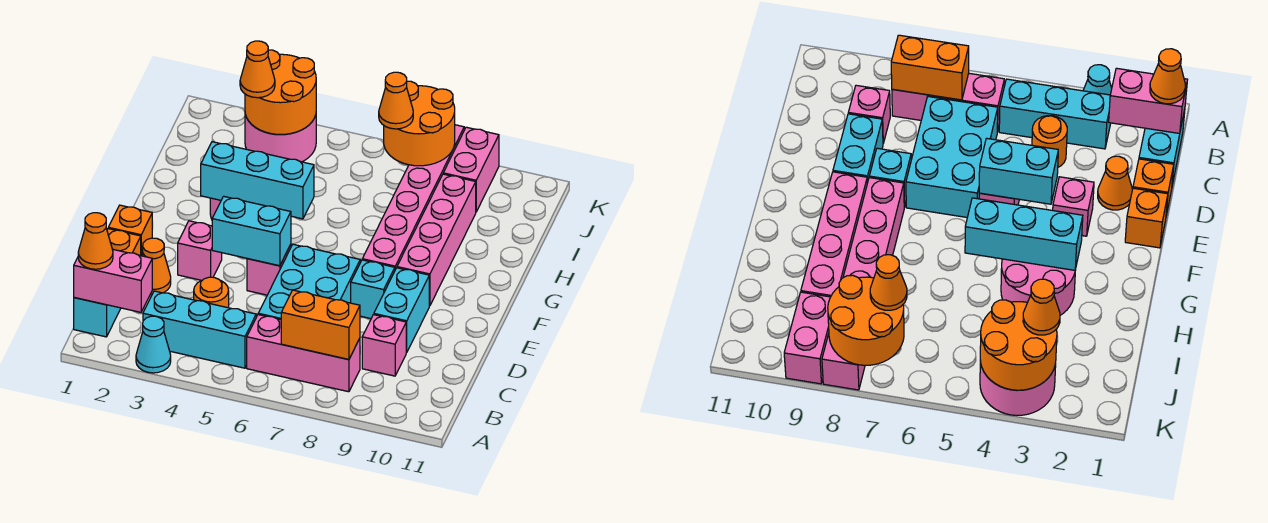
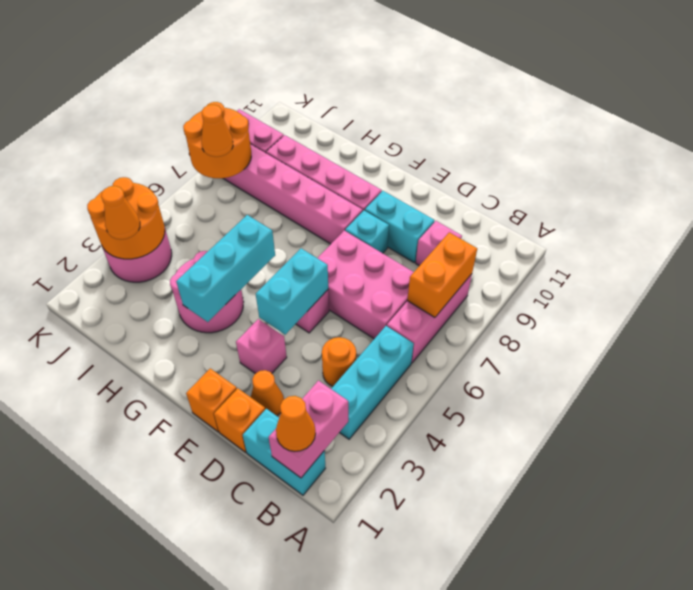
cyan 1x1 cone [136,316,171,373] -> none
cyan 2x3 brick [258,244,360,320] -> pink 2x3 brick [318,231,414,339]

